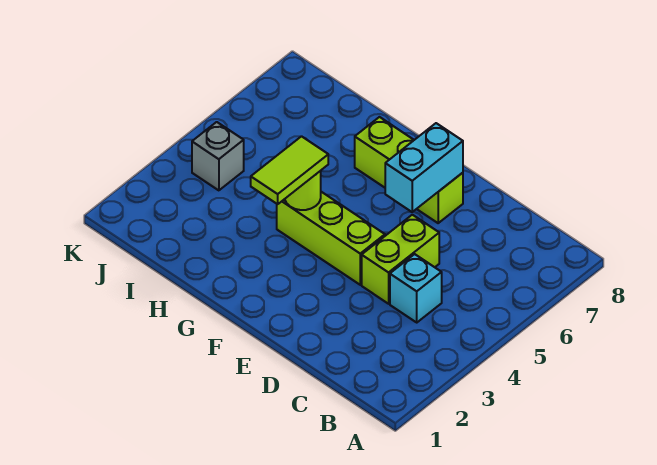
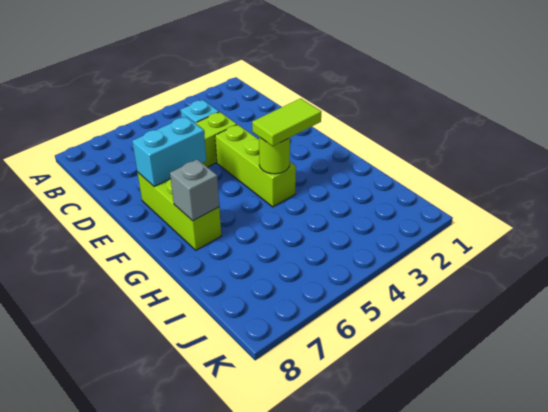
grey 1x1 brick [192,122,244,190] -> grey 1x1 brick moved to [170,159,219,221]

